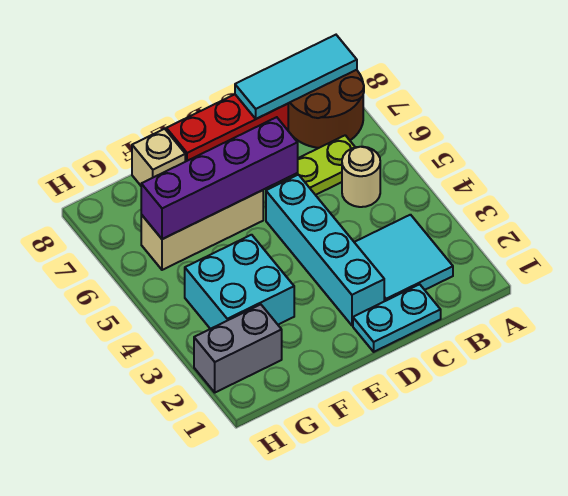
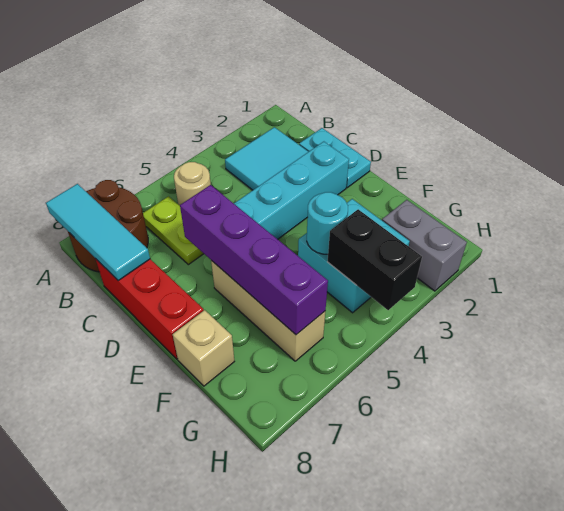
none -> cyan 1x1 round brick [307,192,348,254]
none -> black 1x2 brick [328,209,422,310]

